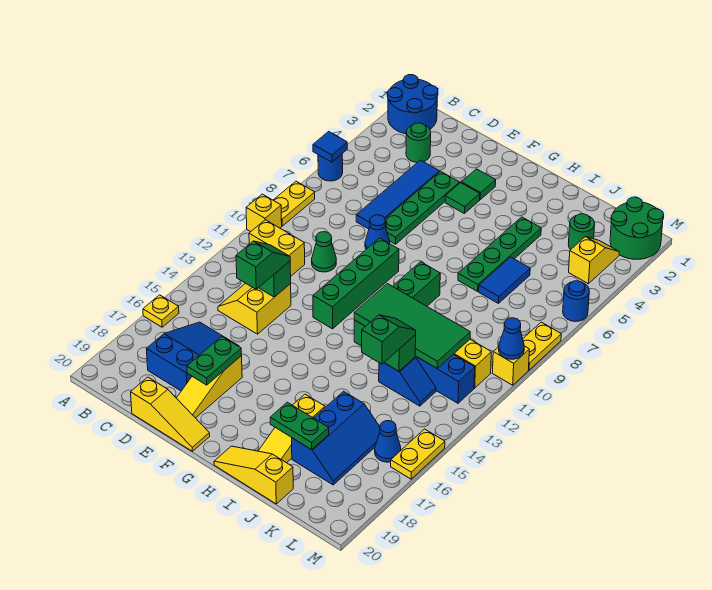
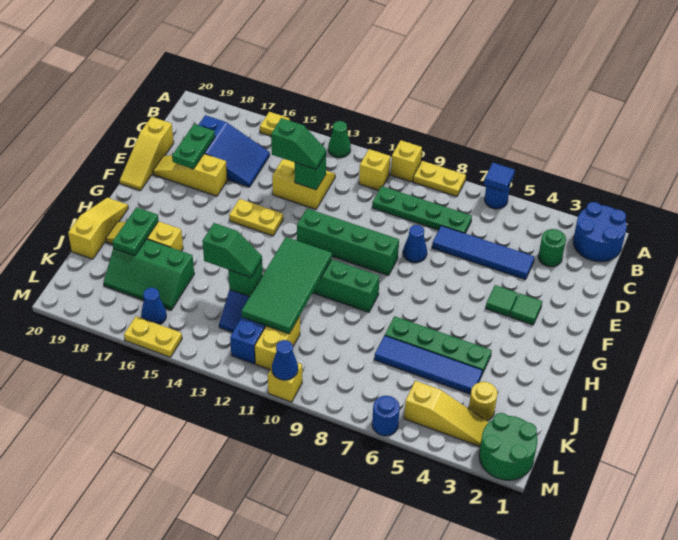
yellow 1x2 brick [249,220,305,276] -> yellow 1x1 brick [359,149,390,191]
green 1x1 cone [312,232,336,272] -> green 1x1 cone moved to [328,121,351,158]
green 1x4 plate [385,171,460,244] -> green 1x4 plate moved to [372,186,472,233]
green 1x2 plate [187,336,242,385] -> green 1x2 plate turned to [172,124,215,169]
blue 1x2 tile [479,257,530,304] -> blue 1x4 tile [374,335,483,394]
blue 2x3 slope [292,391,380,485] -> green 2x3 slope [103,239,194,310]
green 1x1 round brick [568,214,595,250] -> yellow 1x1 round brick [469,382,497,421]
yellow 1x2 slope [569,237,619,284] -> yellow 1x3 slope [404,381,489,446]
yellow 1x2 plate [523,322,561,370] -> yellow 1x2 plate moved to [229,199,283,236]

